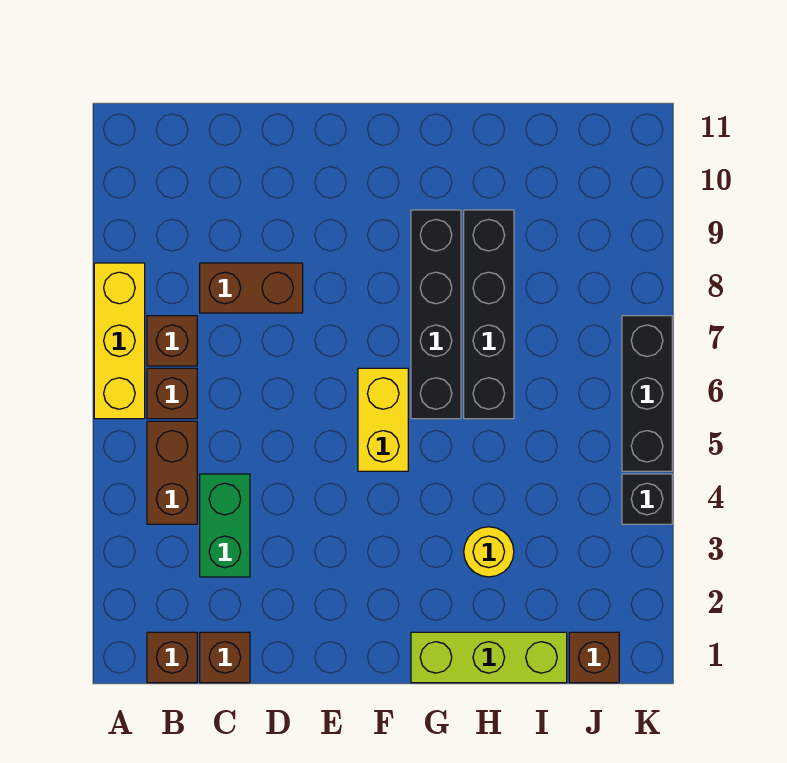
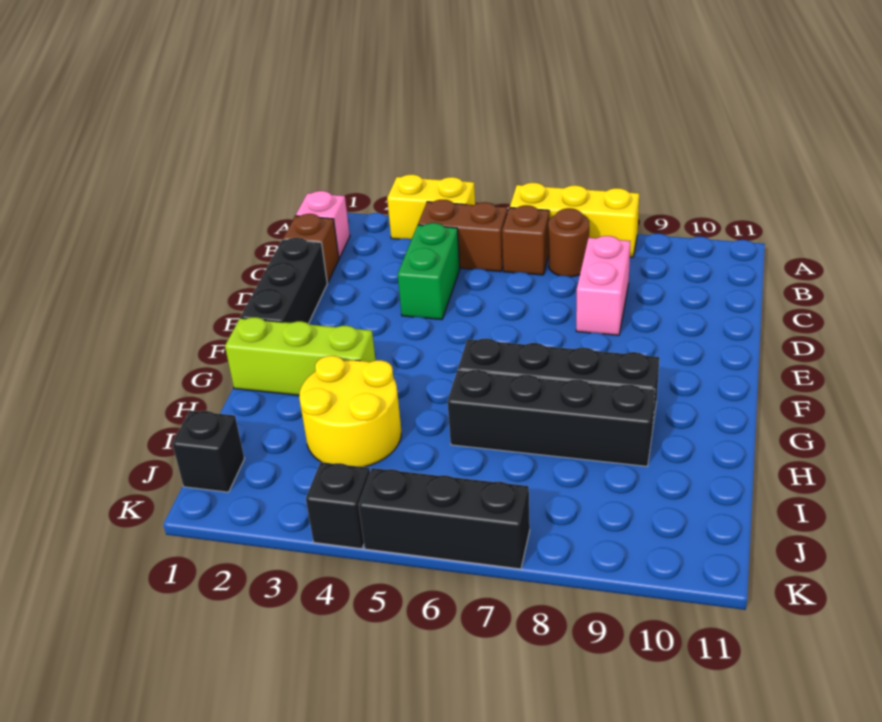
brown 1x1 brick [147,632,197,683] -> pink 1x1 brick [296,191,350,258]
brown 1x1 brick [147,316,197,366] -> brown 1x1 round brick [548,208,589,277]
green 1x2 brick [200,474,250,577] -> green 1x2 brick turned to [398,223,460,319]
brown 1x2 brick [200,263,303,313] -> pink 1x2 brick [576,236,630,335]
none -> black 1x3 brick [241,238,327,324]
yellow 1x2 brick [358,368,408,471] -> yellow 1x2 brick moved to [387,174,475,239]
lime 1x3 brick [411,632,567,683] -> lime 1x3 brick turned to [225,317,376,395]
yellow 1x1 round brick [464,527,514,577] -> yellow 2x2 round brick [299,356,401,467]
brown 1x1 brick [569,632,619,683] -> black 1x1 brick [172,411,244,492]

